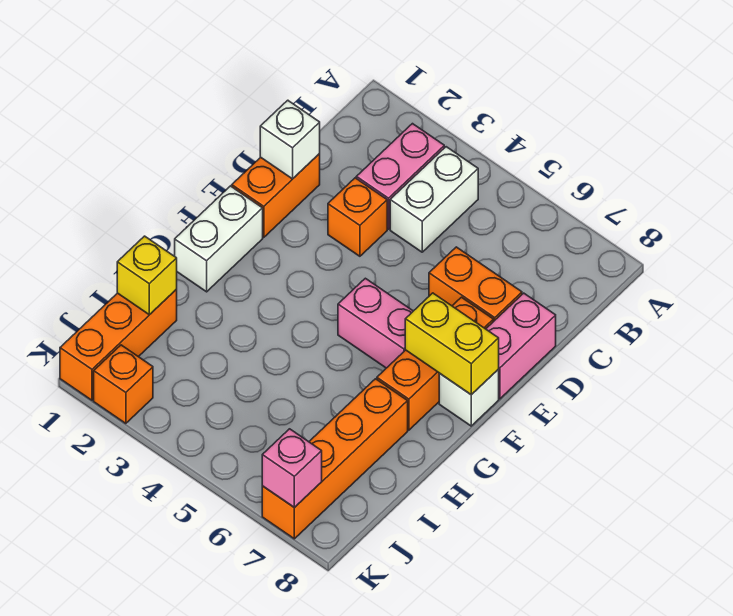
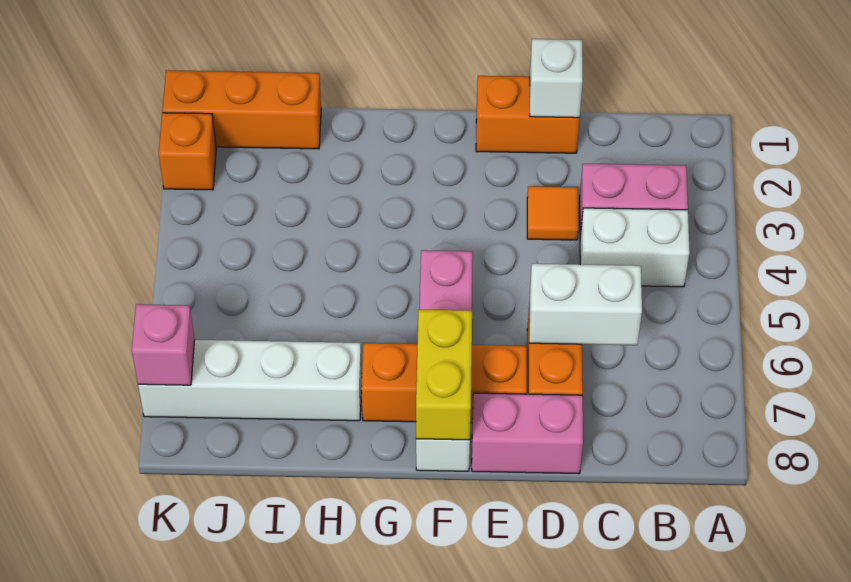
orange 1x1 brick [328,178,387,256] -> orange 1x1 tile [527,186,578,240]
white 1x2 brick [175,186,263,292] -> white 1x2 brick moved to [529,264,642,345]
orange 1x4 brick [262,379,408,539] -> white 1x4 brick [138,340,362,421]
yellow 1x1 brick [117,236,177,315] -> none

